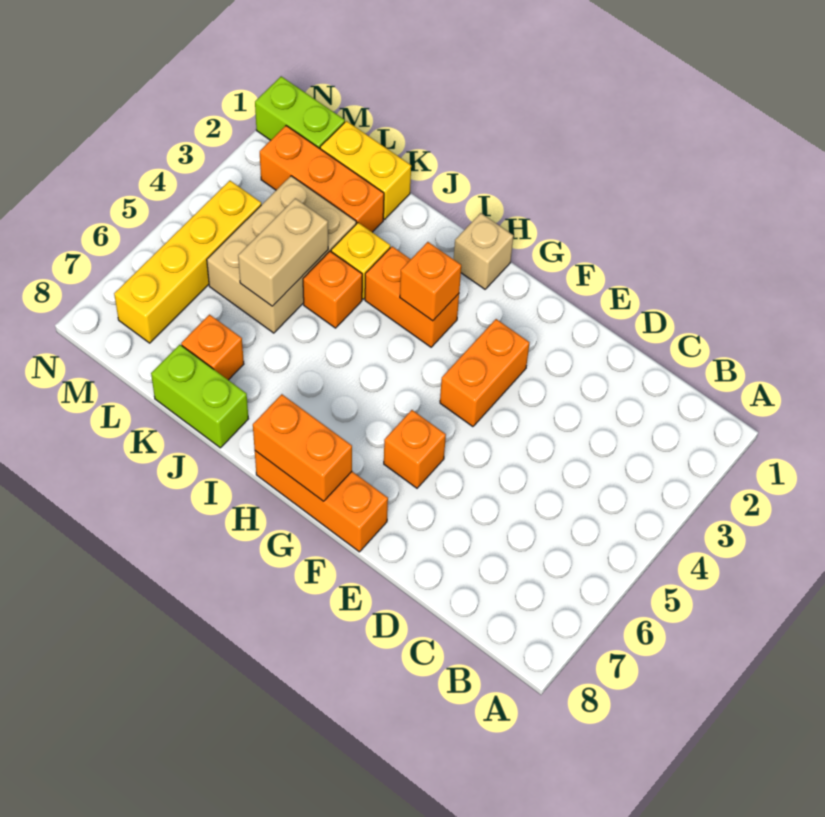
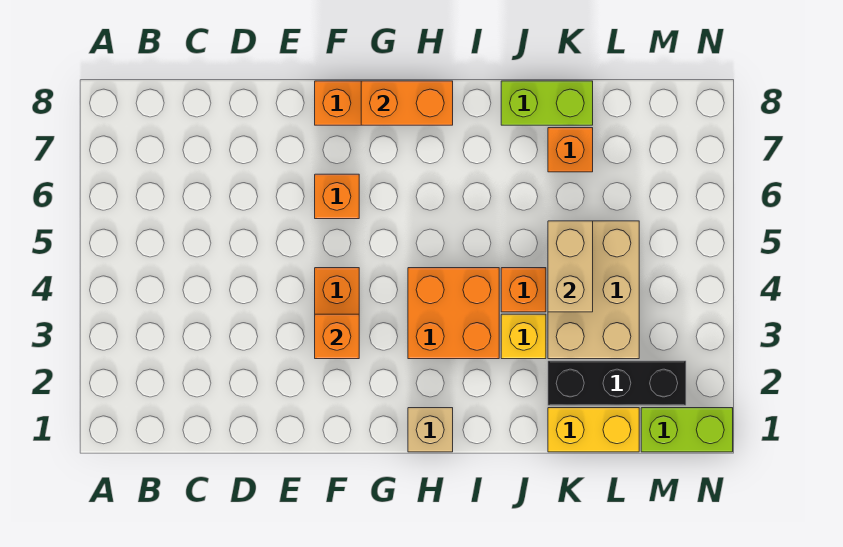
orange 1x2 brick [365,246,459,347] -> orange 2x2 brick [408,268,499,359]
orange 1x1 brick [400,242,461,321] -> orange 1x1 brick moved to [315,314,359,359]
orange 1x3 brick [260,126,384,232] -> black 1x3 brick [548,361,686,405]
yellow 1x4 brick [114,181,261,343] -> none

